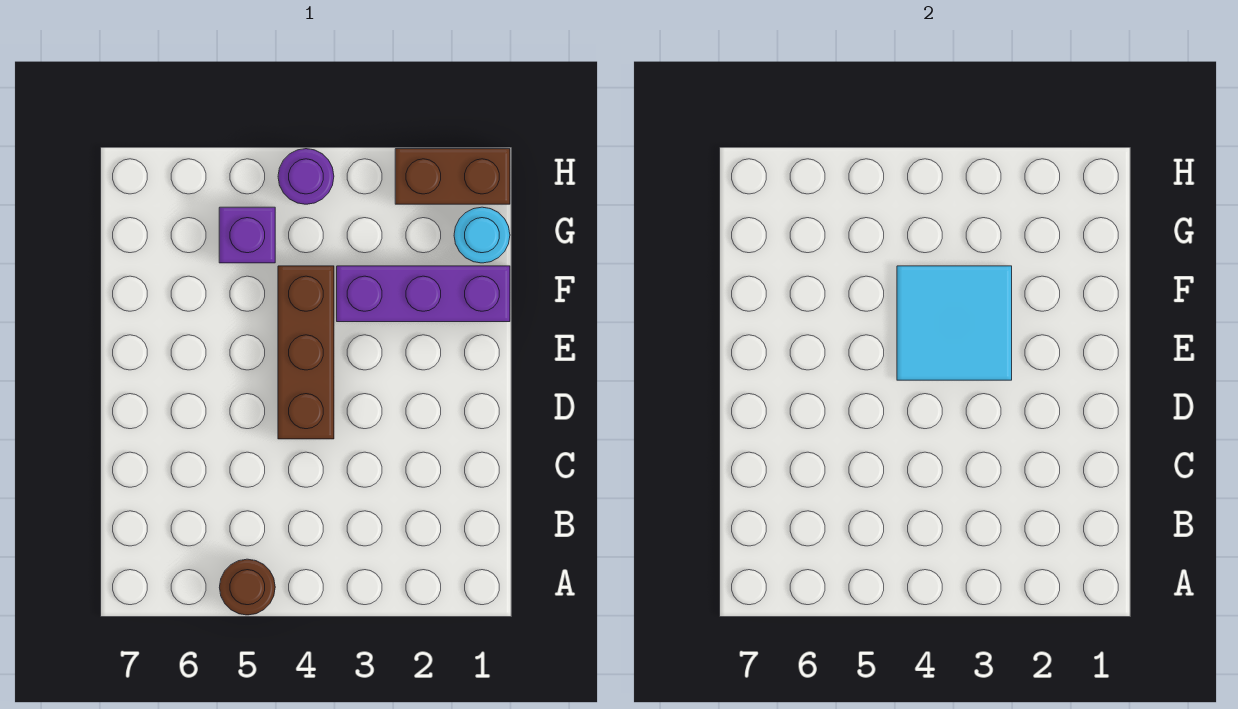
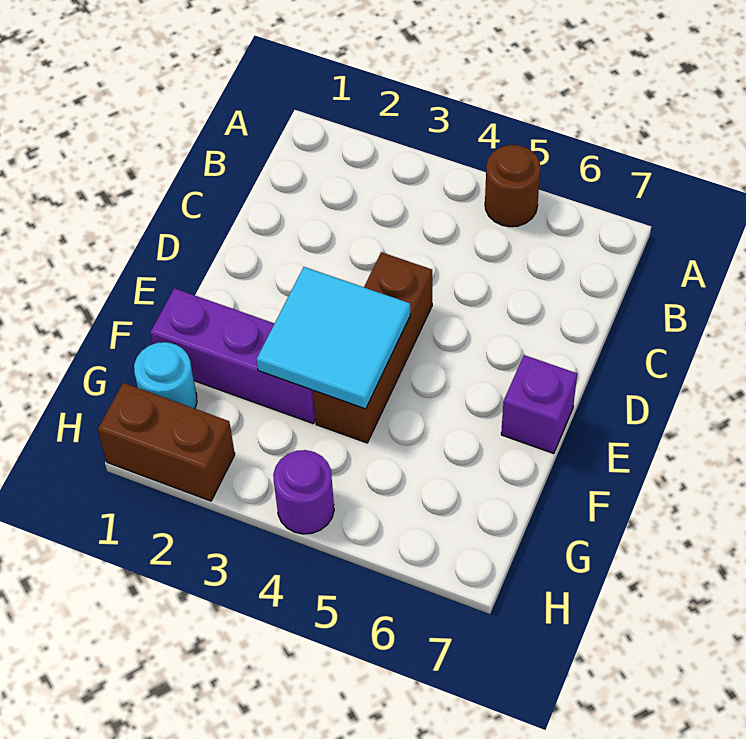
purple 1x1 brick [219,207,275,263] -> purple 1x1 brick moved to [501,355,577,453]

